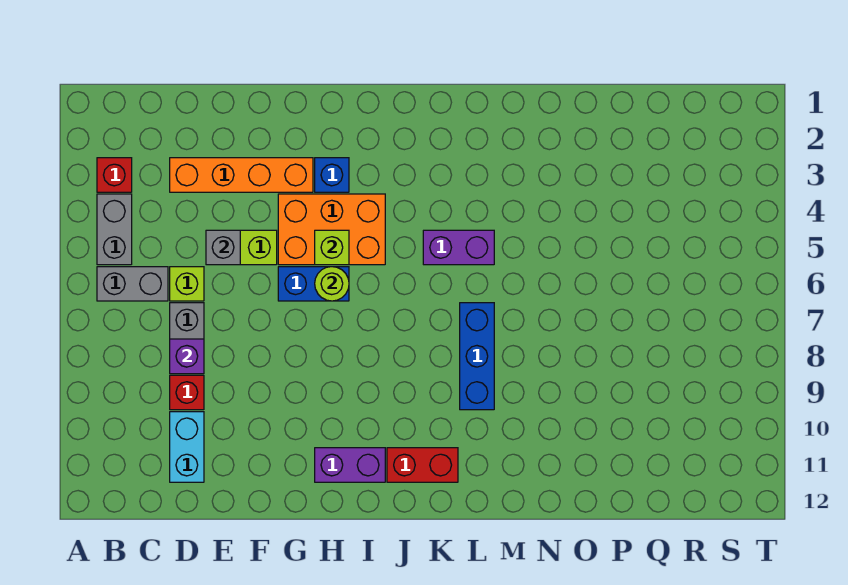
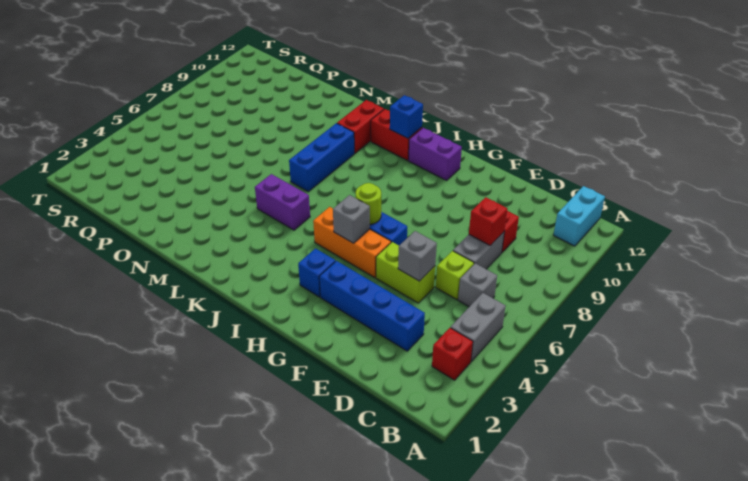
grey 1x2 brick [97,267,168,301] -> grey 1x1 brick [458,263,497,307]
orange 1x4 brick [170,158,313,192] -> blue 1x4 brick [319,261,425,351]
purple 1x1 brick [170,339,204,374] -> red 1x1 brick [469,197,507,246]
cyan 1x2 brick [170,412,204,482] -> cyan 1x2 brick moved to [554,186,605,246]
orange 2x3 brick [278,194,385,265] -> orange 1x3 brick [313,207,391,278]
lime 1x1 brick [315,230,349,265] -> grey 1x1 brick [333,195,370,243]
none -> blue 1x1 brick [390,95,423,138]
none -> red 1x2 brick [337,100,384,153]

